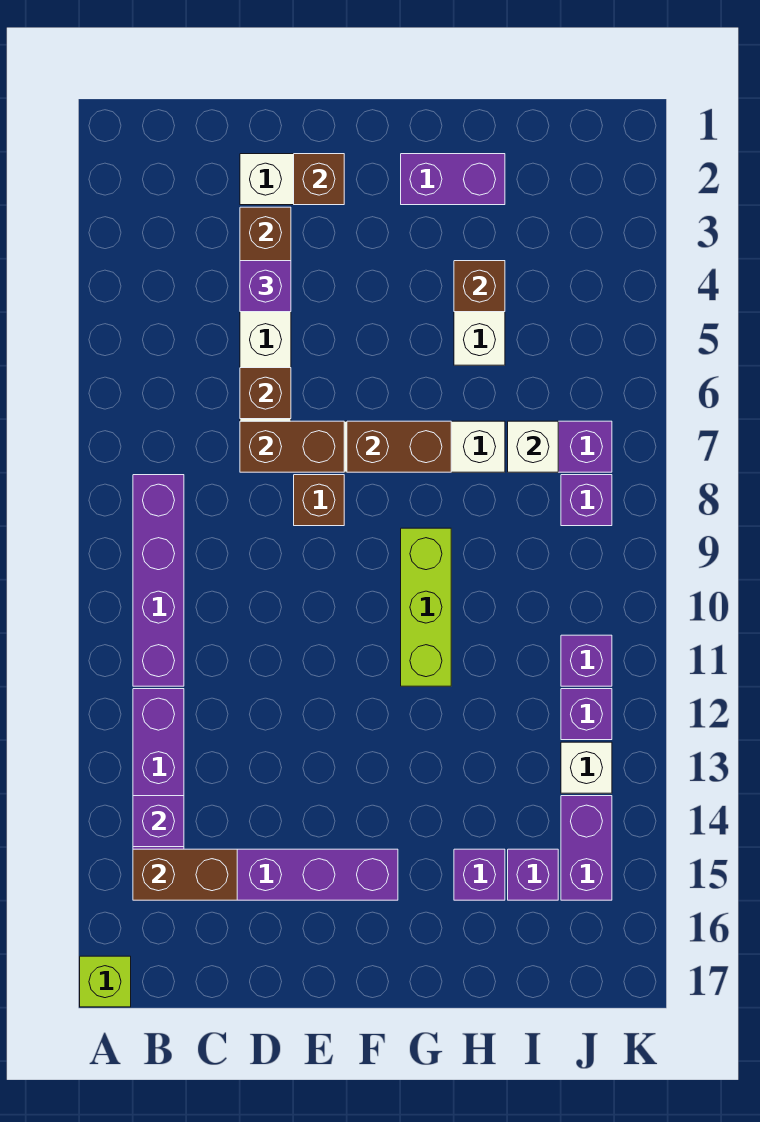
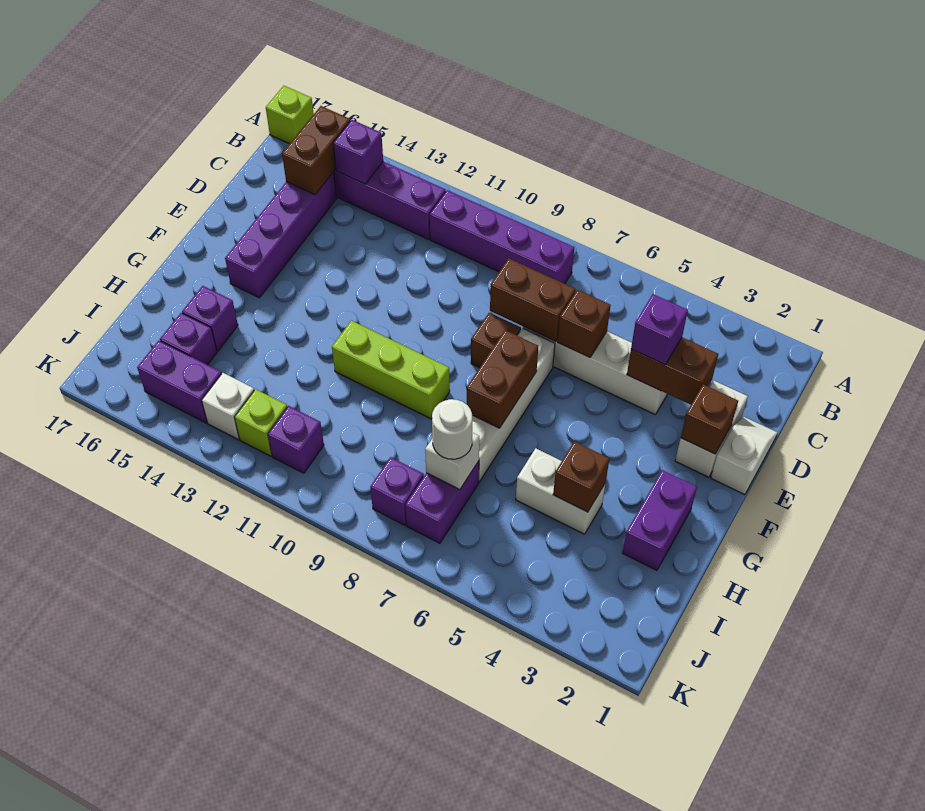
none -> white 1x2 slope [711,417,778,495]
brown 1x2 brick [240,421,344,472] -> brown 1x2 brick turned to [490,258,576,342]
none -> white 1x1 round brick [432,399,472,459]
purple 1x1 brick [561,689,612,740] -> lime 1x1 brick [235,389,287,456]

